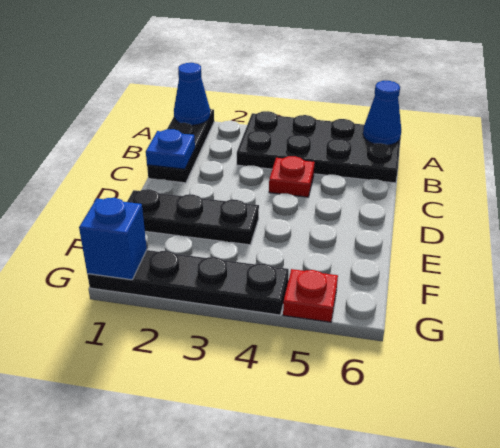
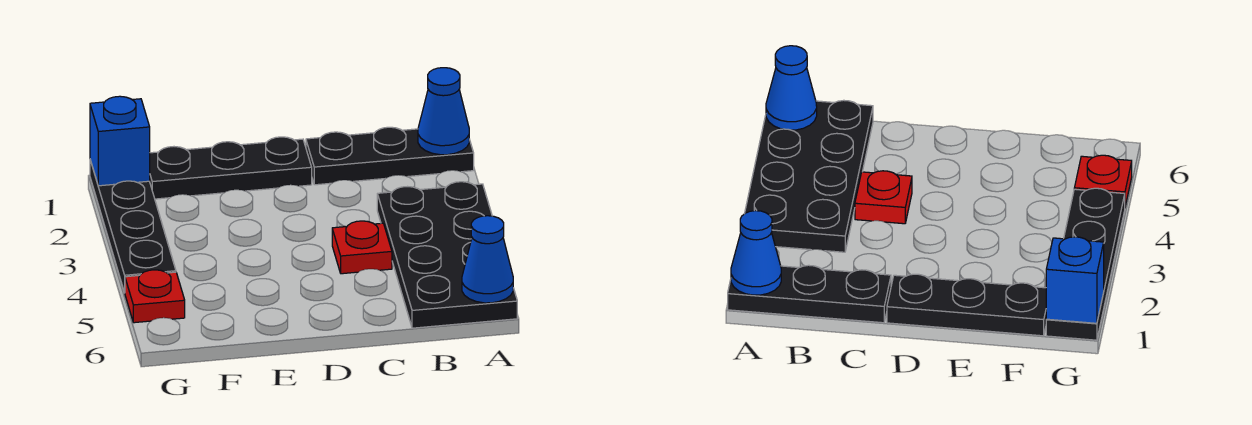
blue 1x1 plate [146,129,195,169] -> none
black 1x3 plate [127,189,259,245] -> black 1x3 plate turned to [150,137,312,199]

